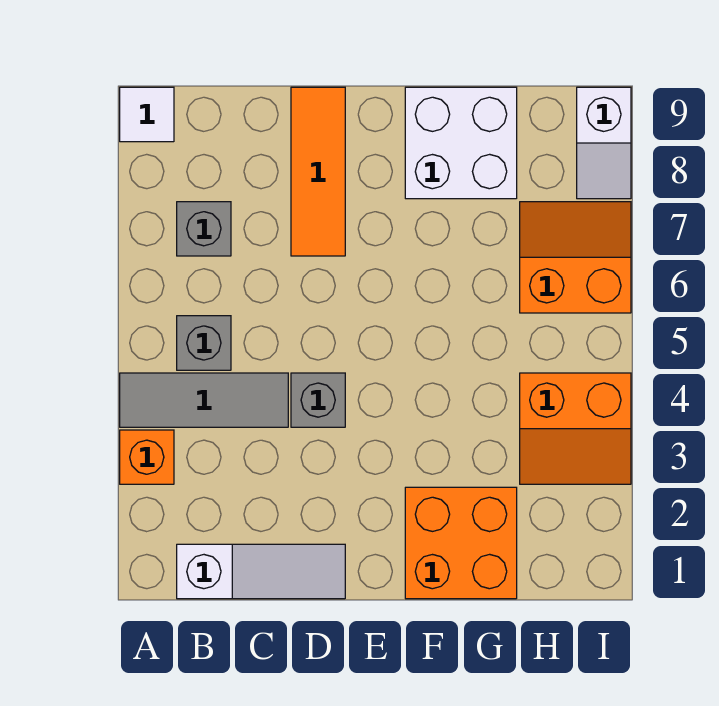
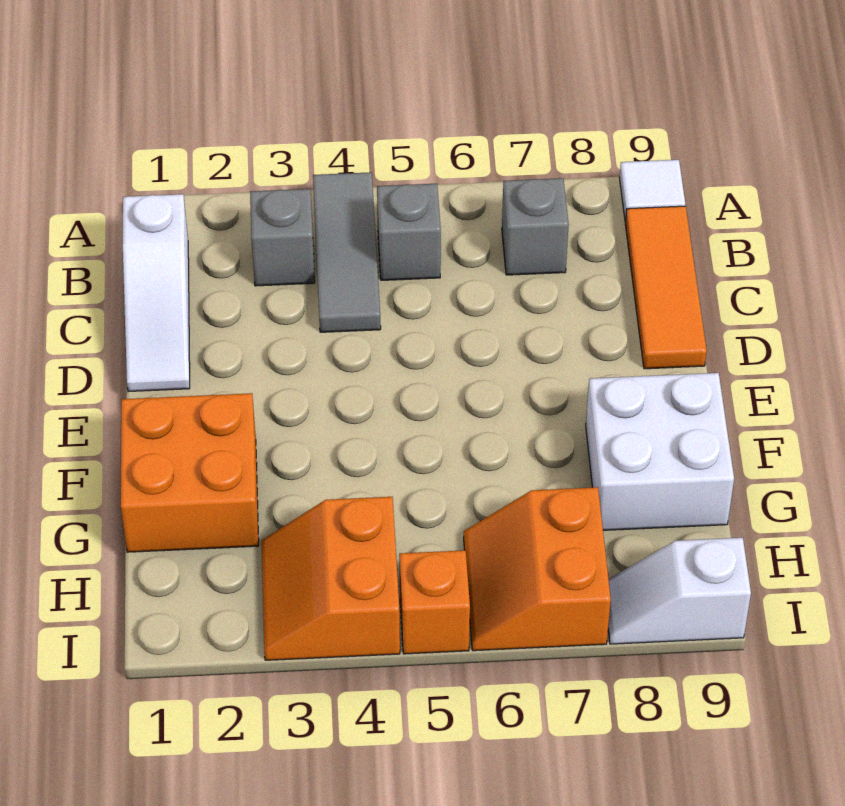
orange 1x1 brick [120,430,174,484] -> orange 1x1 brick moved to [399,550,470,654]
grey 1x1 brick [291,373,345,427] -> grey 1x1 brick moved to [250,189,315,286]
orange 1x3 tile [291,87,345,256] -> orange 1x3 tile turned to [625,206,707,369]
orange 2x2 slope [520,202,631,313] -> orange 2x2 slope turned to [464,487,611,651]

